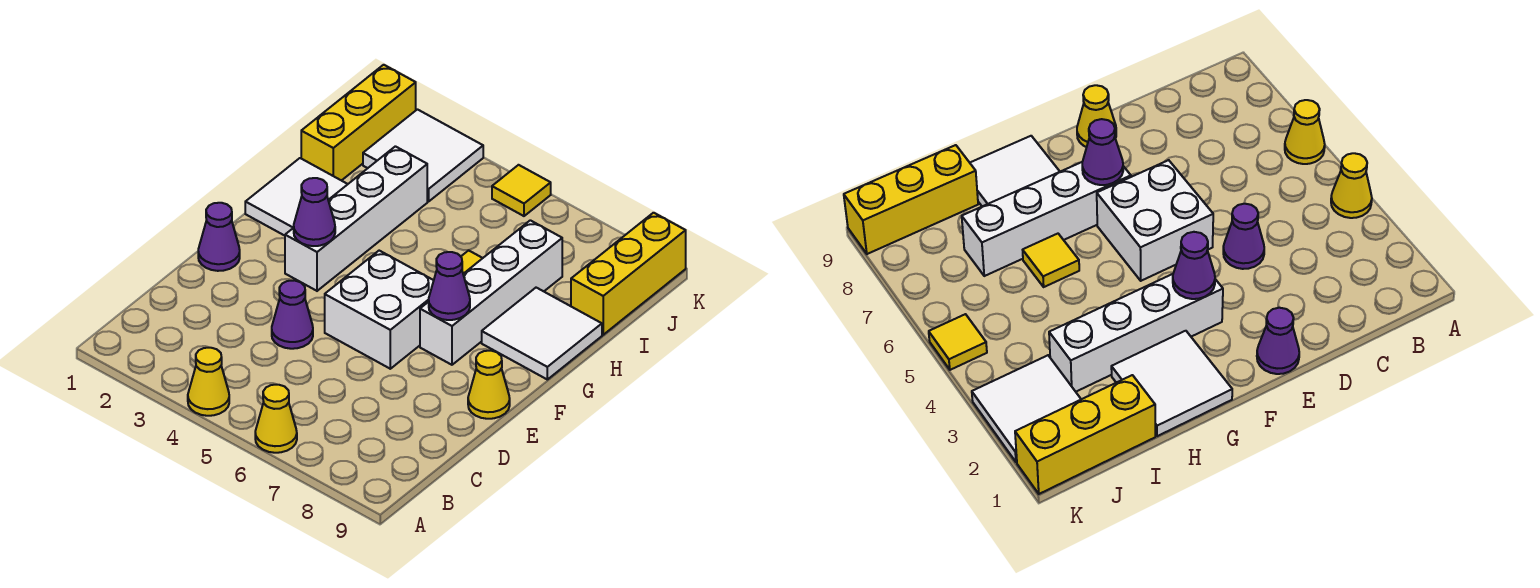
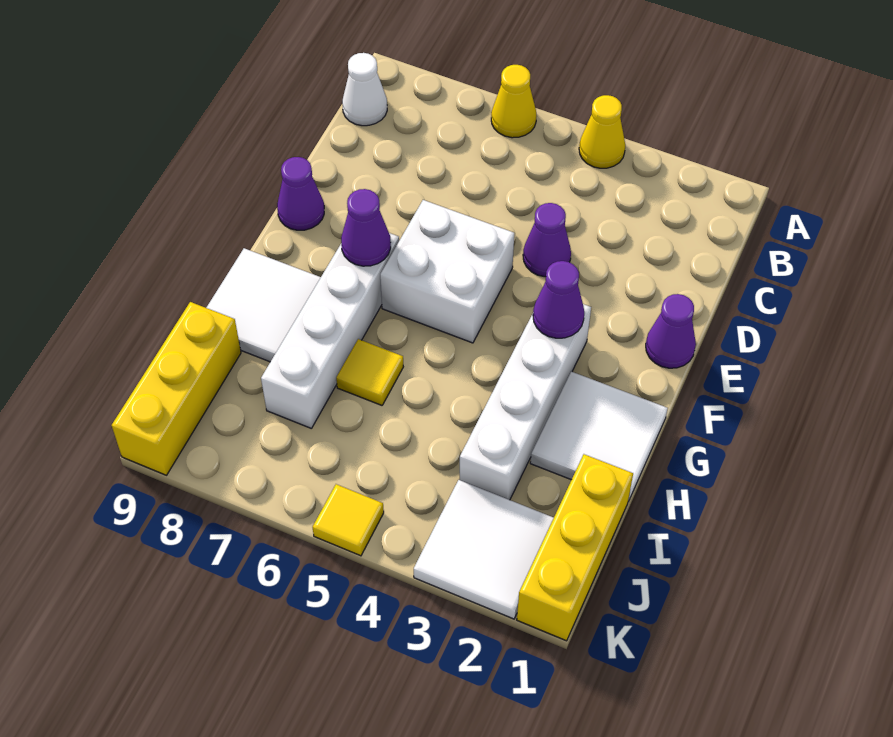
none -> white 1x1 cone [342,53,387,126]
yellow 1x1 cone [468,351,510,419] -> purple 1x1 cone [277,157,324,230]

